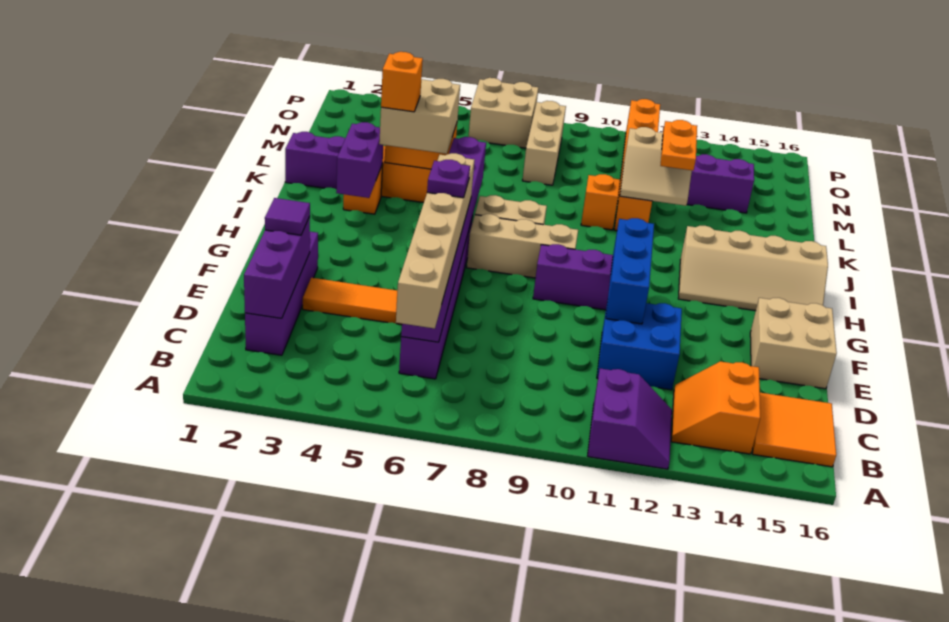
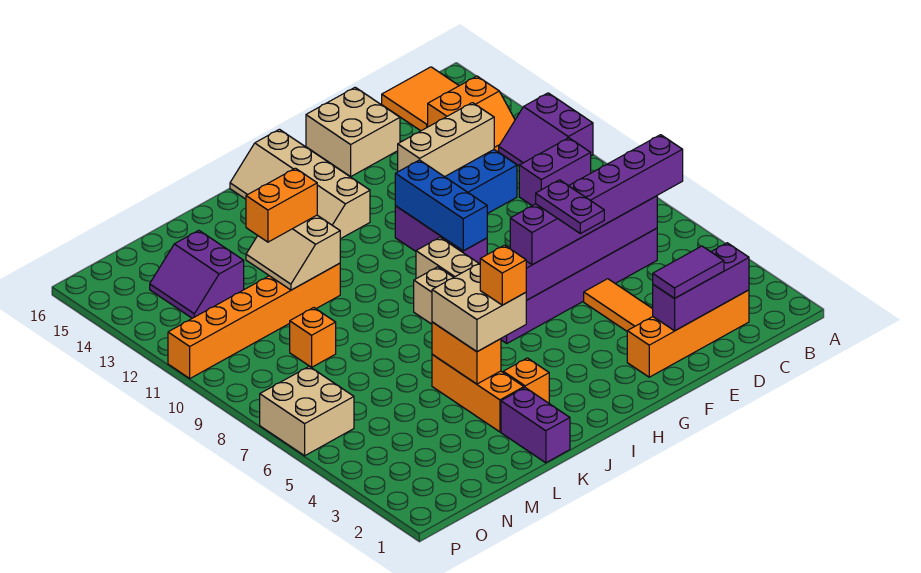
purple 2x2 slope [588,368,672,469] -> purple 2x2 slope turned to [499,93,593,166]
tan 1x6 brick [396,153,474,329] -> purple 1x6 brick [510,135,683,265]
purple 1x4 brick [245,232,318,355] -> orange 1x4 brick [627,290,749,377]
purple 1x1 tile [265,198,310,235] -> purple 1x2 tile [653,246,724,299]
blue 1x3 brick [606,218,654,324] -> blue 1x3 brick turned to [395,160,487,251]
purple 1x1 plate [427,160,470,198] -> purple 1x2 plate [536,180,604,234]
tan 2x4 slope [678,226,828,311] -> tan 2x4 slope turned to [230,129,370,239]
purple 1x2 brick [336,122,383,198] -> purple 1x2 brick moved to [519,138,591,206]
orange 1x1 brick [581,174,620,230] -> orange 1x1 brick moved to [290,308,336,367]
tan 2x2 slope [620,127,692,206] -> tan 2x2 slope turned to [246,215,340,290]
orange 1x2 plate [661,120,697,171] -> orange 1x2 brick [246,168,317,242]
tan 1x3 brick [522,101,566,185] -> tan 1x3 brick moved to [398,103,494,177]

